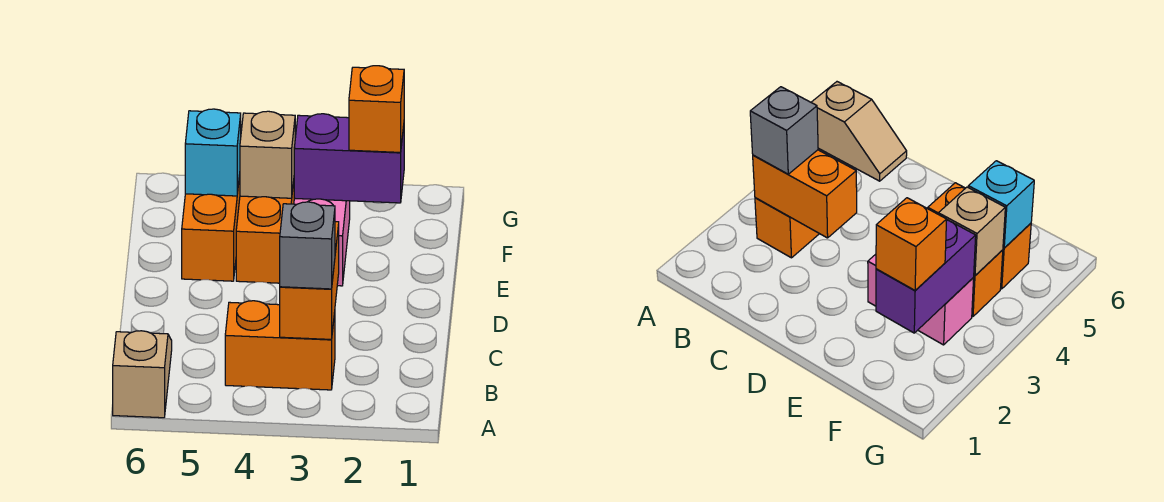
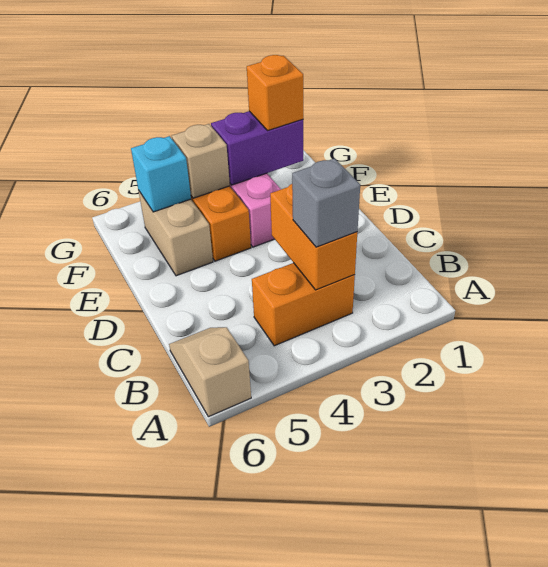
orange 1x2 brick [182,175,240,281] -> tan 1x2 brick [139,191,213,276]

